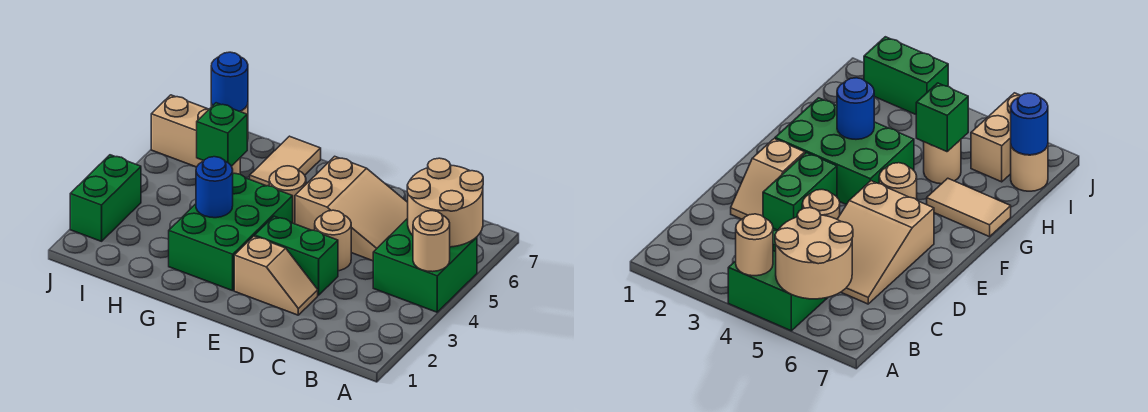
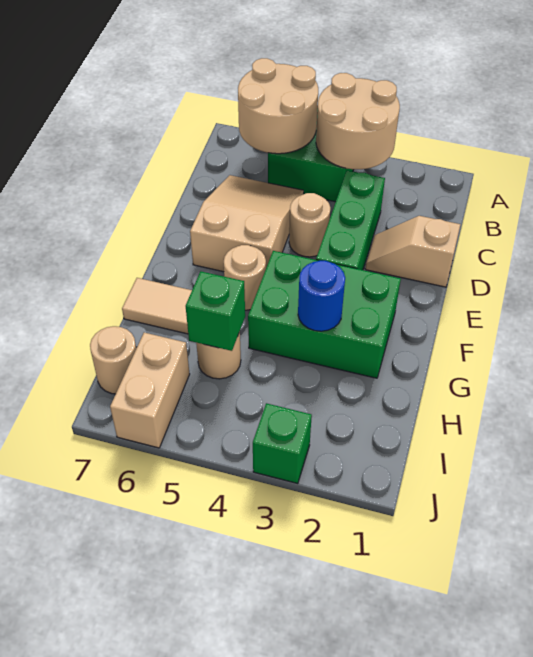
tan 1x1 round brick [413,211,450,272] -> tan 2x2 round brick [316,73,400,169]
tan 1x2 slope [234,236,318,315] -> tan 1x2 slope turned to [365,216,461,287]
green 1x2 brick [255,216,338,295] -> green 1x3 brick [316,170,385,270]
blue 1x1 round brick [211,52,248,111] -> none
green 1x2 brick [70,155,141,241] -> green 1x1 brick [253,403,312,484]

